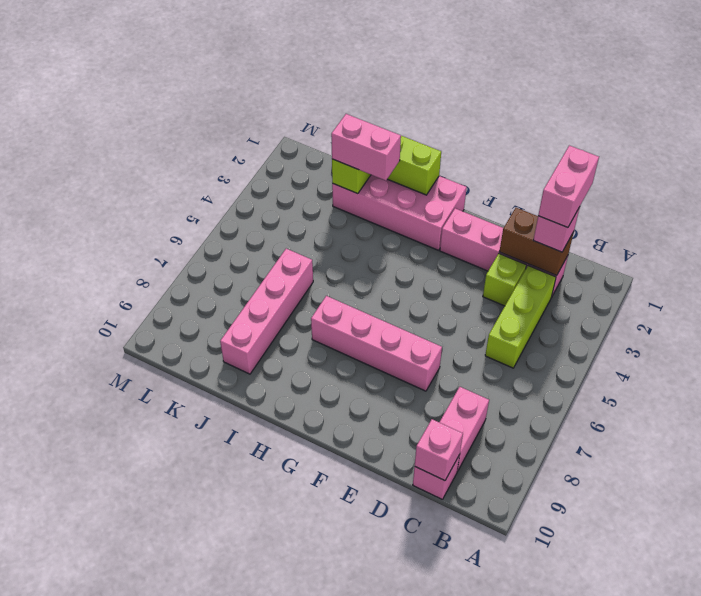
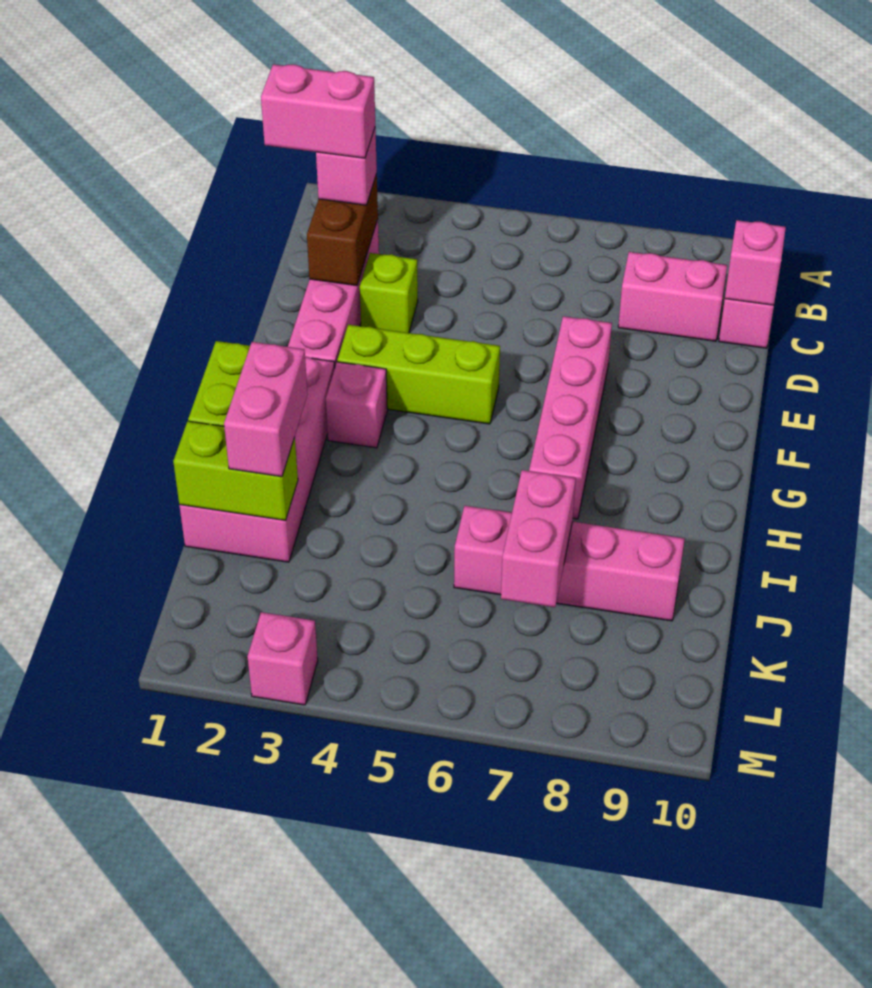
lime 1x3 brick [485,266,556,368] -> lime 1x3 brick moved to [337,325,500,424]
none -> pink 1x1 brick [326,362,387,448]
none -> pink 1x2 brick [501,470,576,607]
none -> pink 1x1 brick [247,612,318,705]

